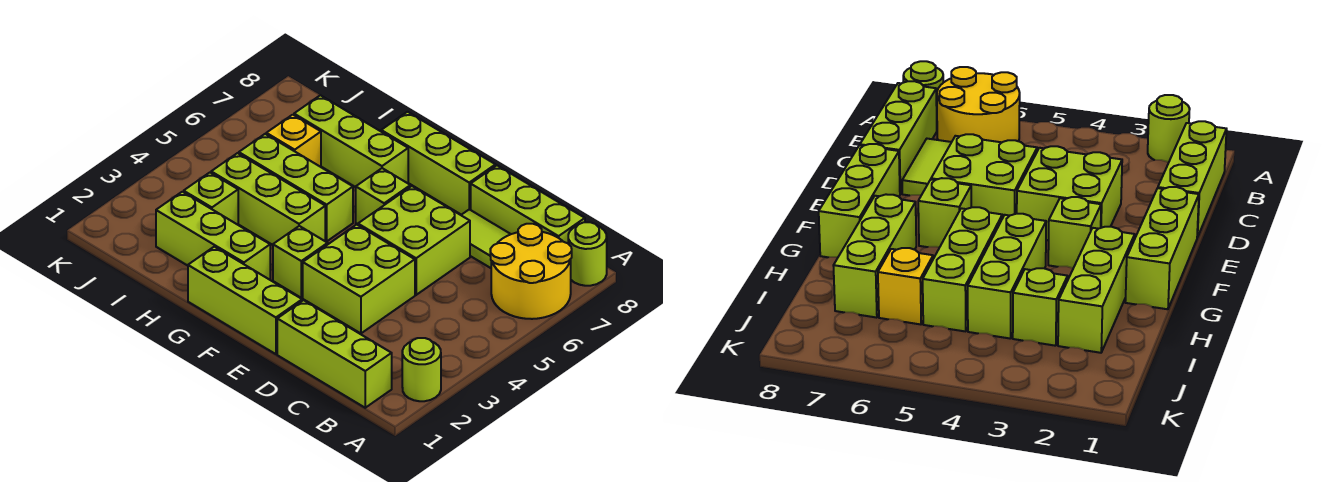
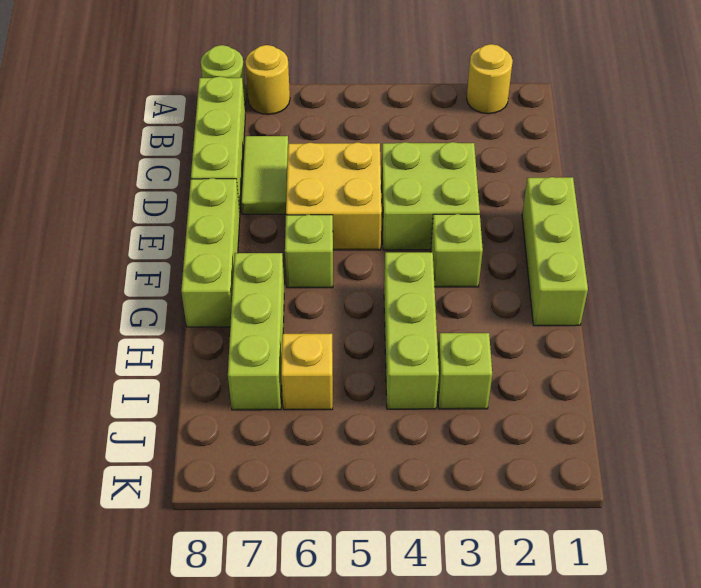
lime 1x1 round brick [402,338,441,401] -> yellow 1x1 round brick [467,44,513,114]
yellow 2x2 round brick [490,224,572,319] -> yellow 1x1 round brick [245,45,290,114]
lime 1x3 brick [277,300,392,408] -> none
lime 2x2 brick [358,186,470,295] -> yellow 2x2 brick [286,142,382,250]
lime 1x3 brick [156,192,270,280] -> none
lime 1x3 brick [239,134,353,241] -> none

